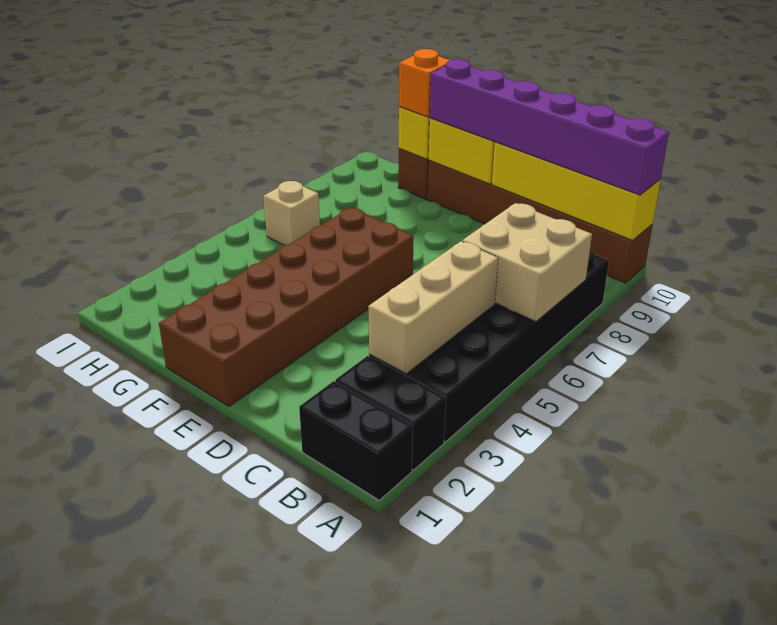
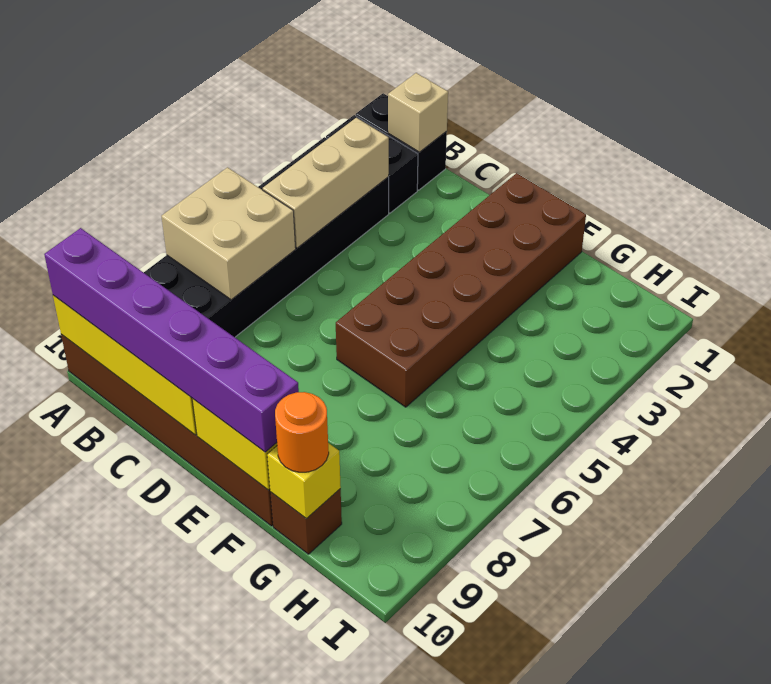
orange 1x1 brick [399,49,450,117] -> orange 1x1 round brick [275,392,329,472]
tan 1x1 brick [263,181,320,245] -> tan 1x1 brick moved to [388,73,448,152]

